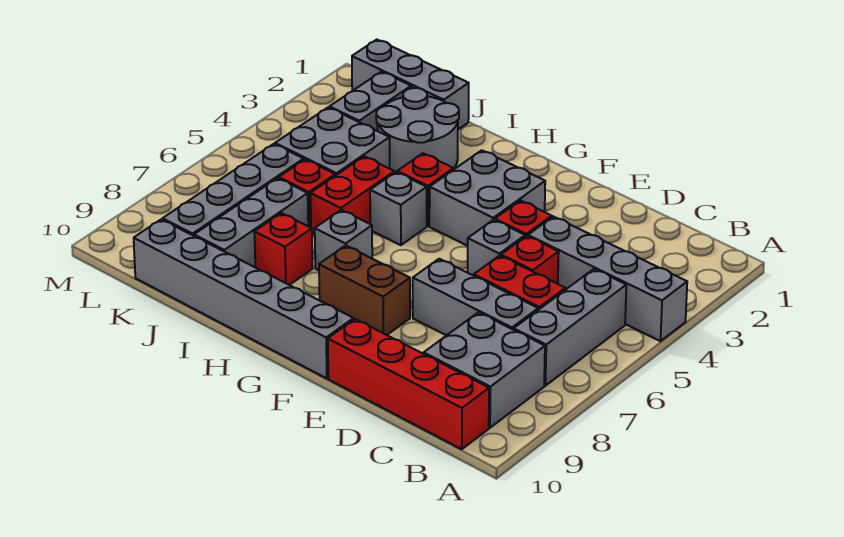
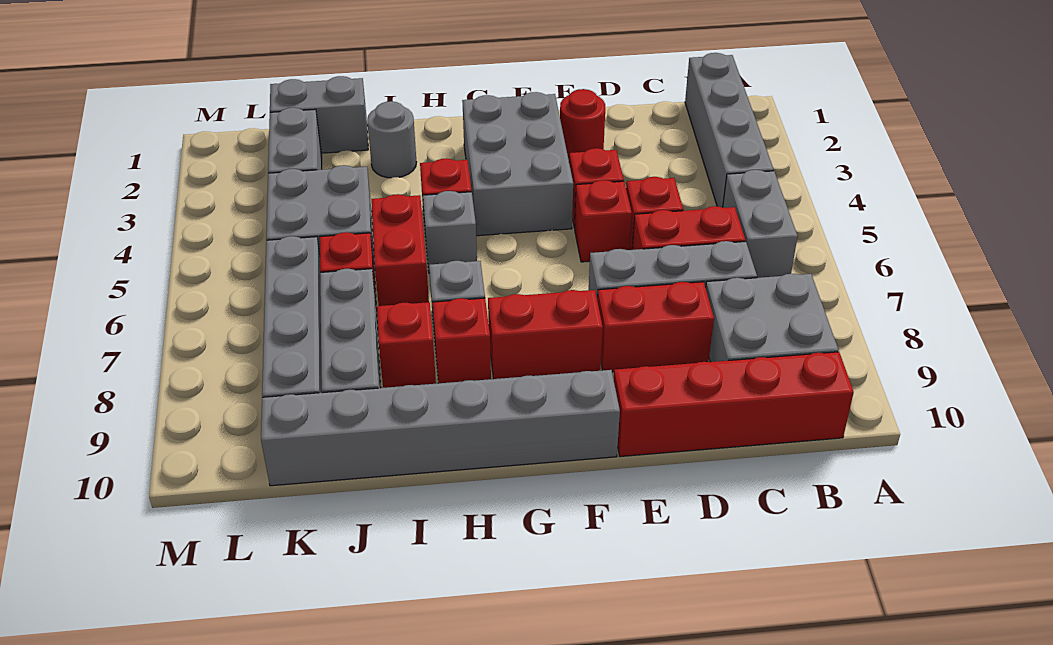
grey 1x4 brick [528,217,687,341] -> grey 1x4 brick turned to [685,53,774,207]
grey 1x3 brick [514,269,626,386] -> grey 1x2 brick [723,170,798,278]
none -> red 1x2 brick [597,282,714,372]
none -> red 1x1 round brick [560,89,605,160]
grey 1x1 brick [468,220,525,276] -> red 1x1 brick [575,180,632,262]
grey 2x2 brick [429,150,545,246] -> grey 2x3 brick [462,92,573,236]
brown 1x2 brick [319,246,410,335] -> red 1x2 brick [488,290,603,379]
none -> red 1x1 brick [432,298,491,383]
grey 2x2 round brick [376,88,459,173] -> grey 1x1 round brick [367,101,416,178]
grey 1x3 brick [352,40,469,129] -> grey 1x2 brick [270,76,368,153]

